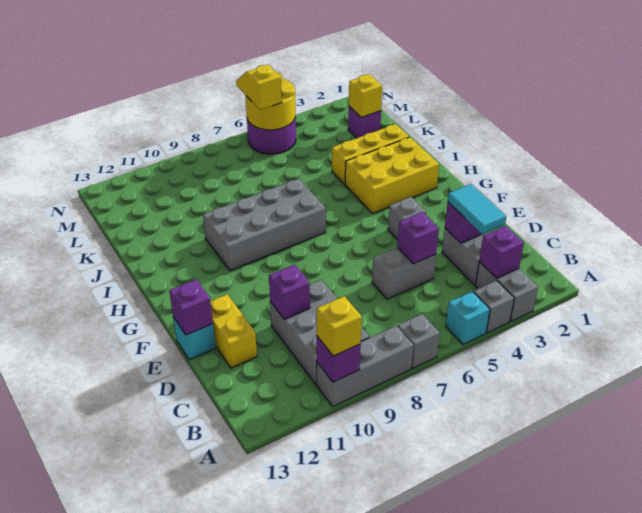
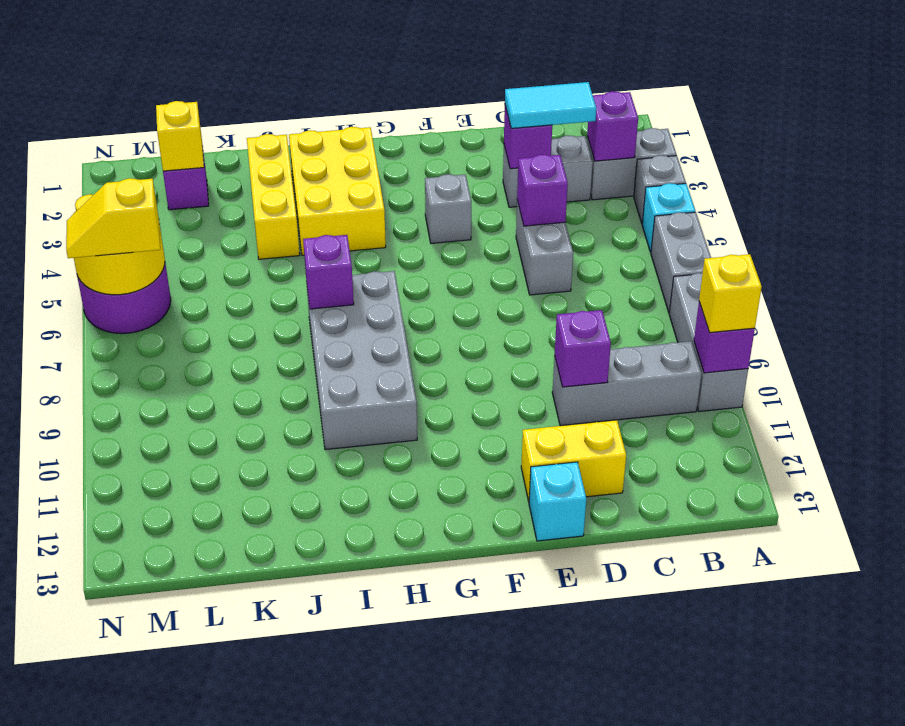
grey 1x1 brick [398,314,440,368] -> grey 1x2 brick [651,212,711,313]
grey 2x3 brick [270,280,369,385] -> grey 1x3 brick [552,341,701,426]
purple 1x1 brick [169,279,213,335] -> purple 1x1 brick moved to [303,235,354,309]

